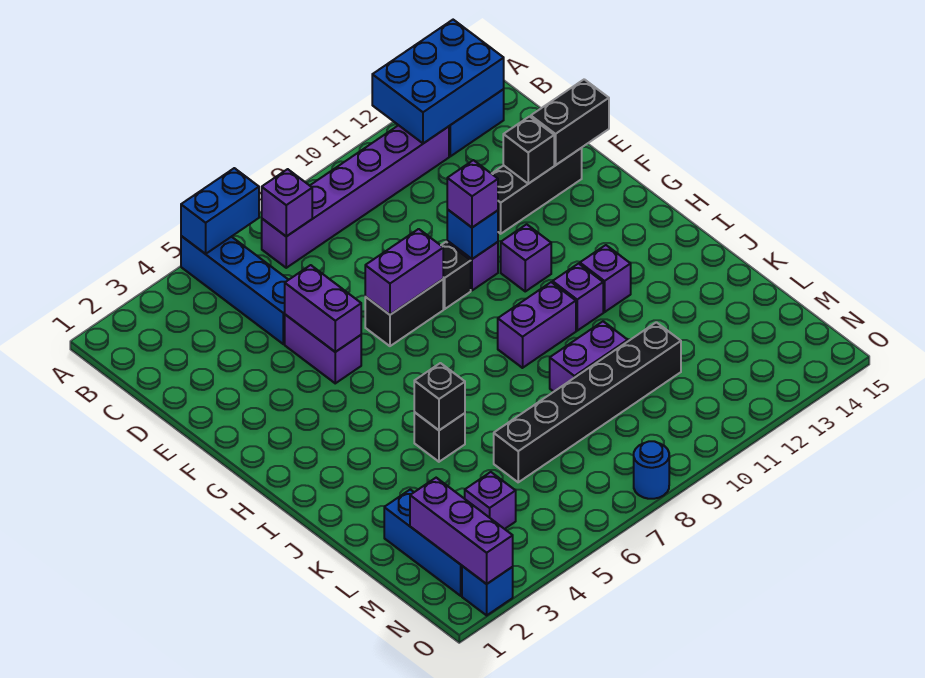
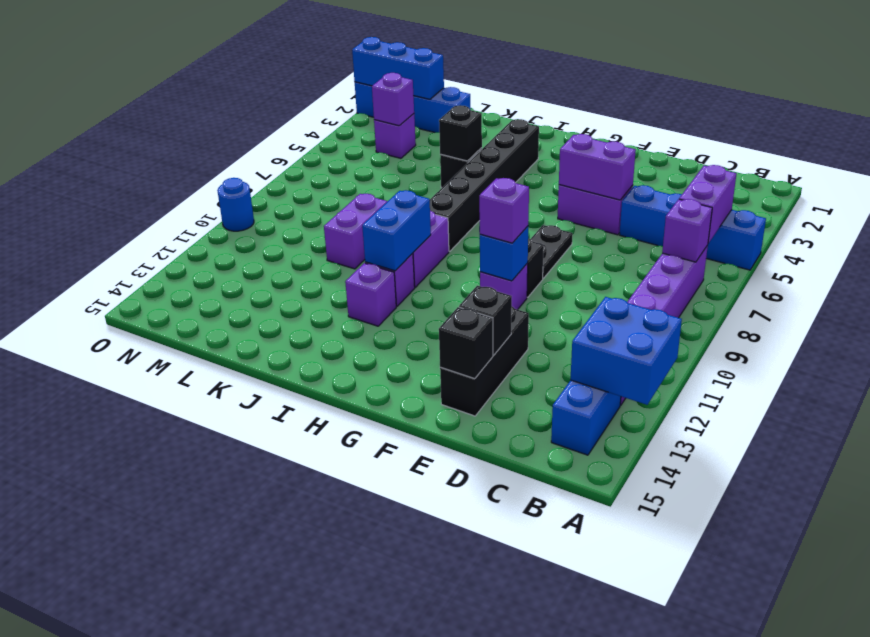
blue 1x2 brick [181,168,259,254] -> blue 1x2 brick moved to [362,190,431,271]
blue 2x3 brick [372,20,504,143] -> blue 2x2 brick [570,297,682,405]
black 1x2 brick [531,79,609,165] -> black 1x1 brick [439,307,493,379]
black 1x2 brick [365,279,443,346] -> black 1x2 plate [530,225,573,278]
purple 1x2 brick [365,229,443,315] -> purple 1x2 brick moved to [679,165,737,243]
purple 1x1 brick [501,224,551,291] -> purple 1x1 brick moved to [372,73,414,126]
black 1x6 brick [494,322,681,482] -> black 1x6 brick moved to [430,119,539,251]
purple 1x3 brick [410,478,513,584] -> blue 1x3 brick [352,37,444,99]
blue 1x1 round brick [634,441,669,499] -> blue 1x1 round brick moved to [217,178,254,231]

